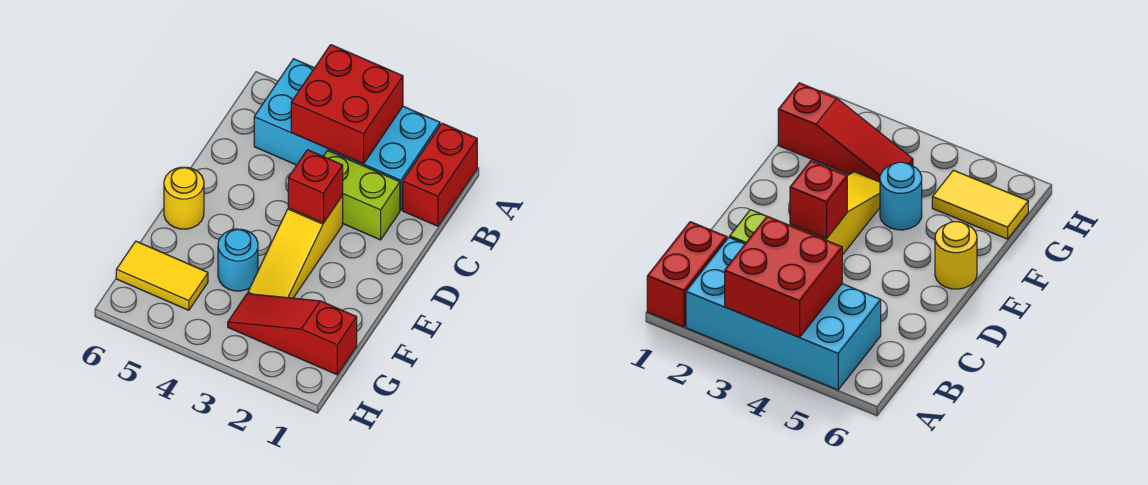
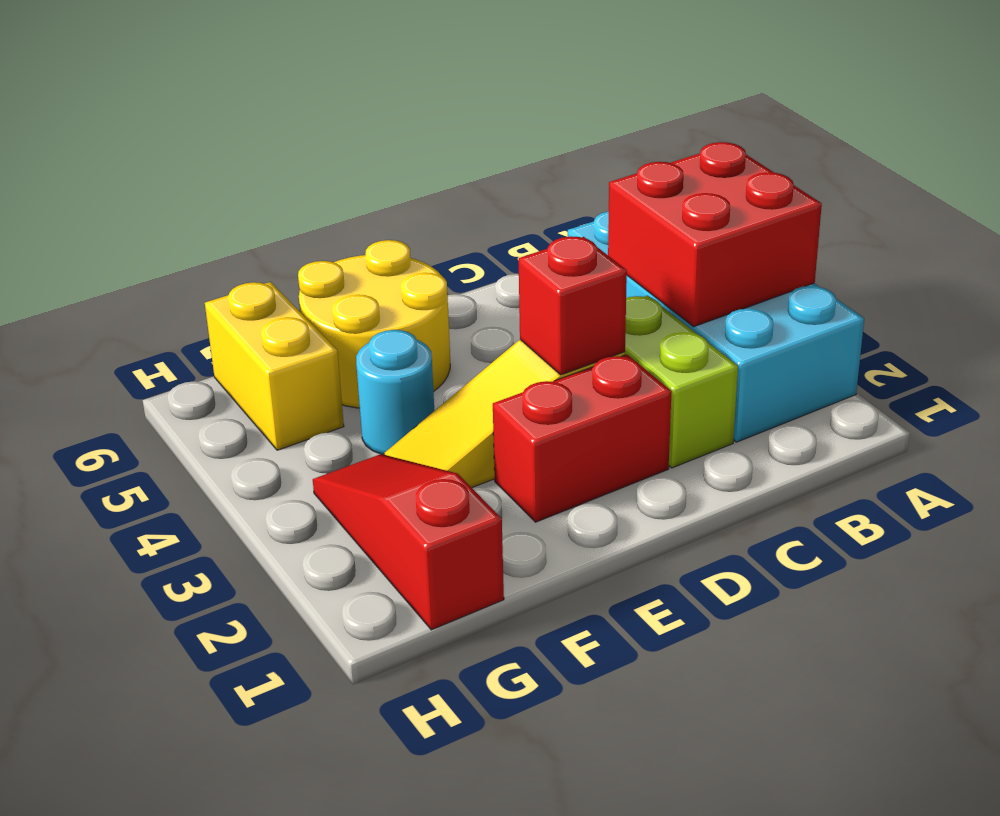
red 1x2 brick [403,123,477,226] -> red 1x2 brick moved to [493,355,672,522]
yellow 1x1 round brick [164,167,204,229] -> yellow 2x2 round brick [298,240,450,408]
yellow 1x2 tile [116,241,208,310] -> yellow 1x2 brick [205,282,344,450]

